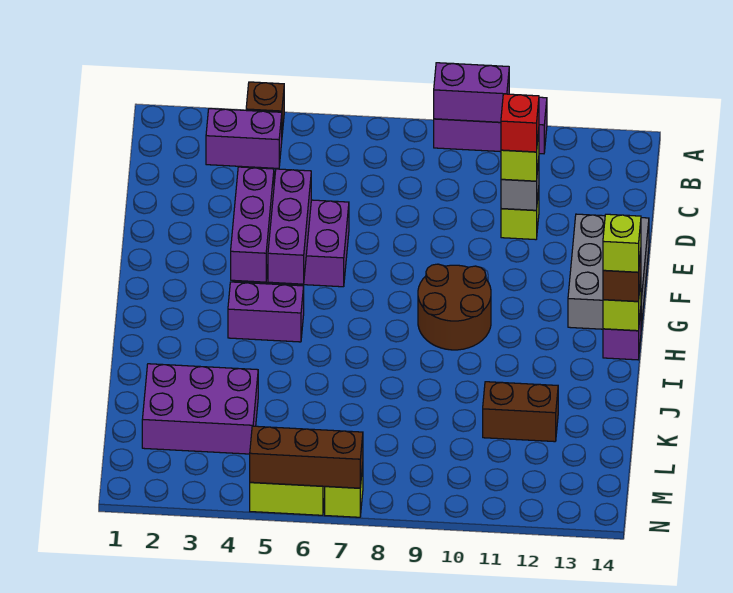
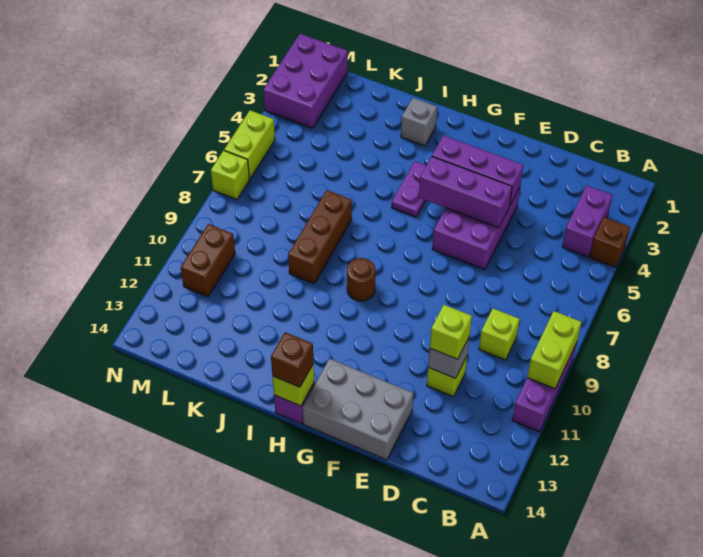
purple 1x2 brick [434,63,509,122] -> lime 1x2 brick [527,311,581,389]
red 1x1 brick [501,94,539,152] -> none
brown 2x2 round brick [418,264,491,350] -> brown 1x1 round brick [347,258,375,301]
purple 1x2 brick [228,282,304,342] -> purple 1x2 plate [392,161,426,217]
lime 1x1 brick [603,214,641,272] -> lime 1x1 brick moved to [479,309,520,360]
none -> grey 1x1 brick [401,98,437,146]
purple 2x3 brick [142,364,258,454] -> purple 2x3 brick moved to [263,34,348,128]
brown 1x2 brick [483,382,558,442] -> brown 1x2 brick moved to [181,224,235,296]
brown 1x3 brick [250,426,363,488] -> brown 1x3 brick moved to [288,190,352,283]

